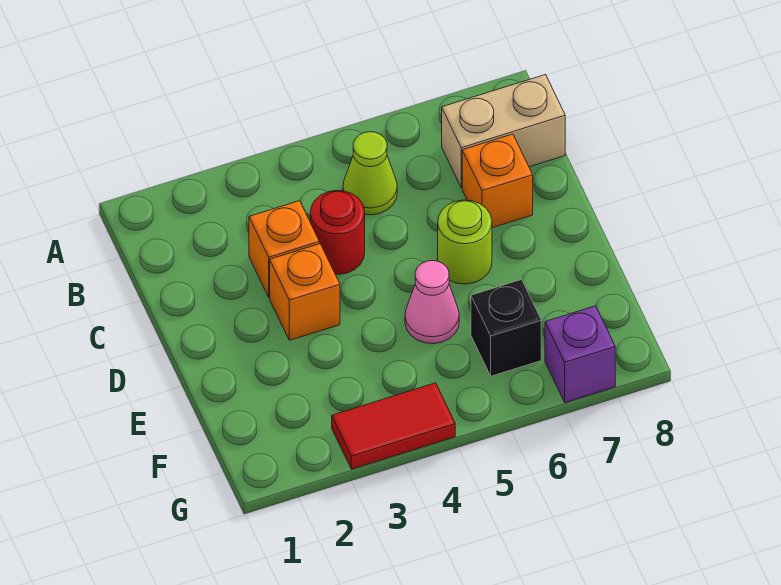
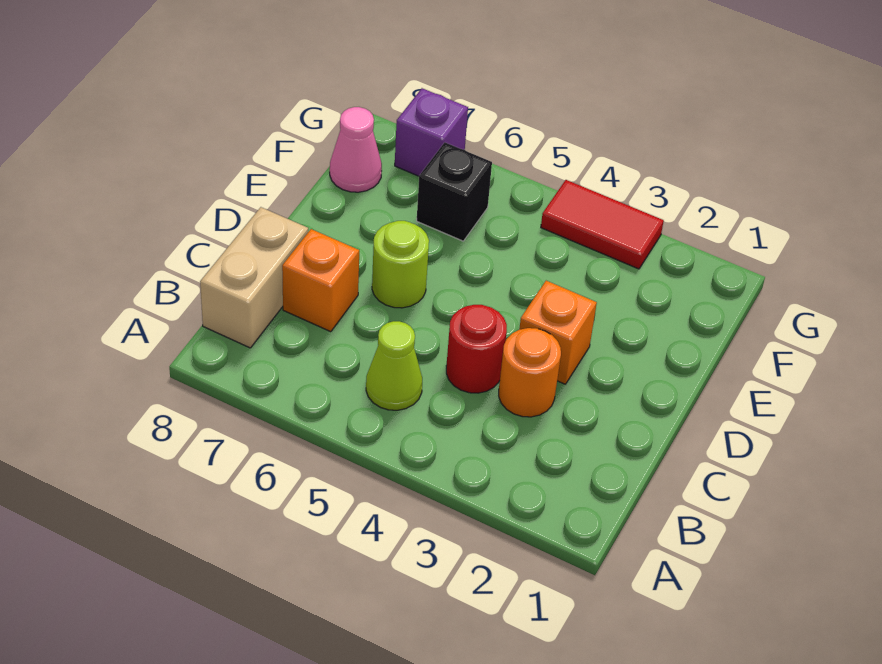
tan 1x2 brick [442,75,565,188] -> tan 1x2 brick turned to [200,207,308,348]
orange 1x1 brick [249,201,319,297] -> orange 1x1 round brick [499,328,561,417]
pink 1x1 cone [405,261,459,344] -> pink 1x1 cone moved to [330,107,382,192]

